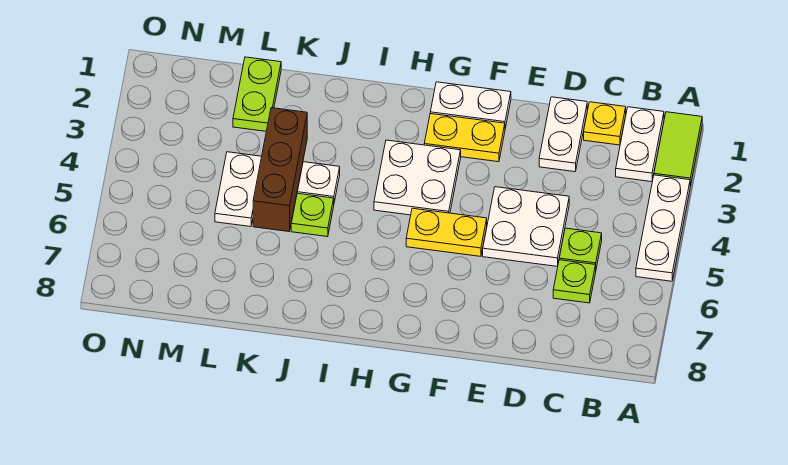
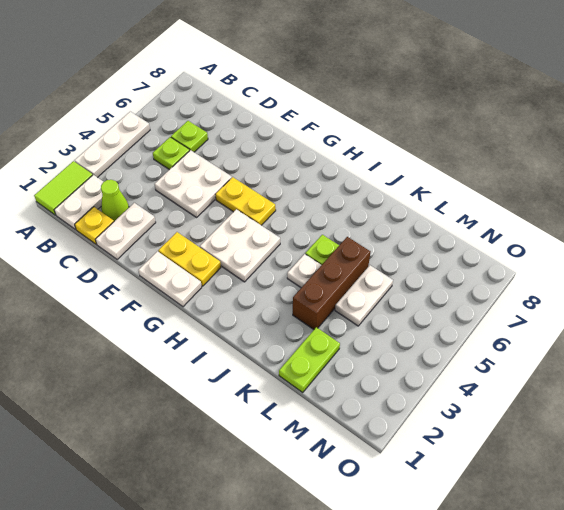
none -> lime 1x1 cone [101,180,129,221]

